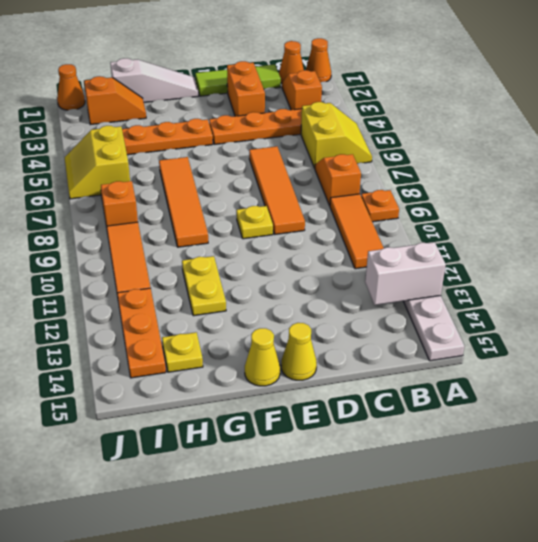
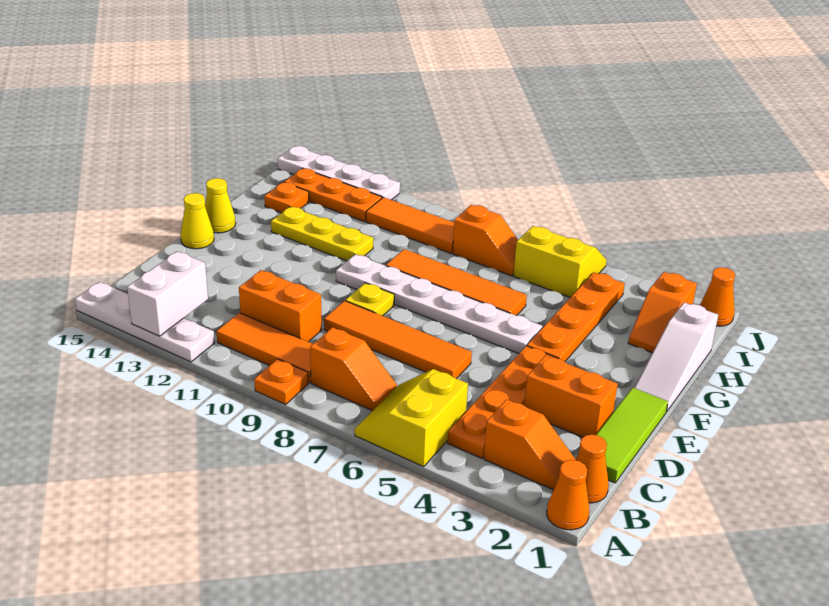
yellow 2x2 slope [301,102,372,168] -> yellow 2x2 slope turned to [355,369,468,467]
none -> orange 1x2 brick [239,270,322,342]
none -> white 1x6 plate [336,254,542,354]
yellow 1x2 plate [182,256,226,316] -> yellow 1x3 plate [271,207,373,261]
yellow 1x1 plate [162,332,203,372] -> orange 1x1 plate [264,182,309,213]
none -> white 1x4 plate [278,146,400,200]

